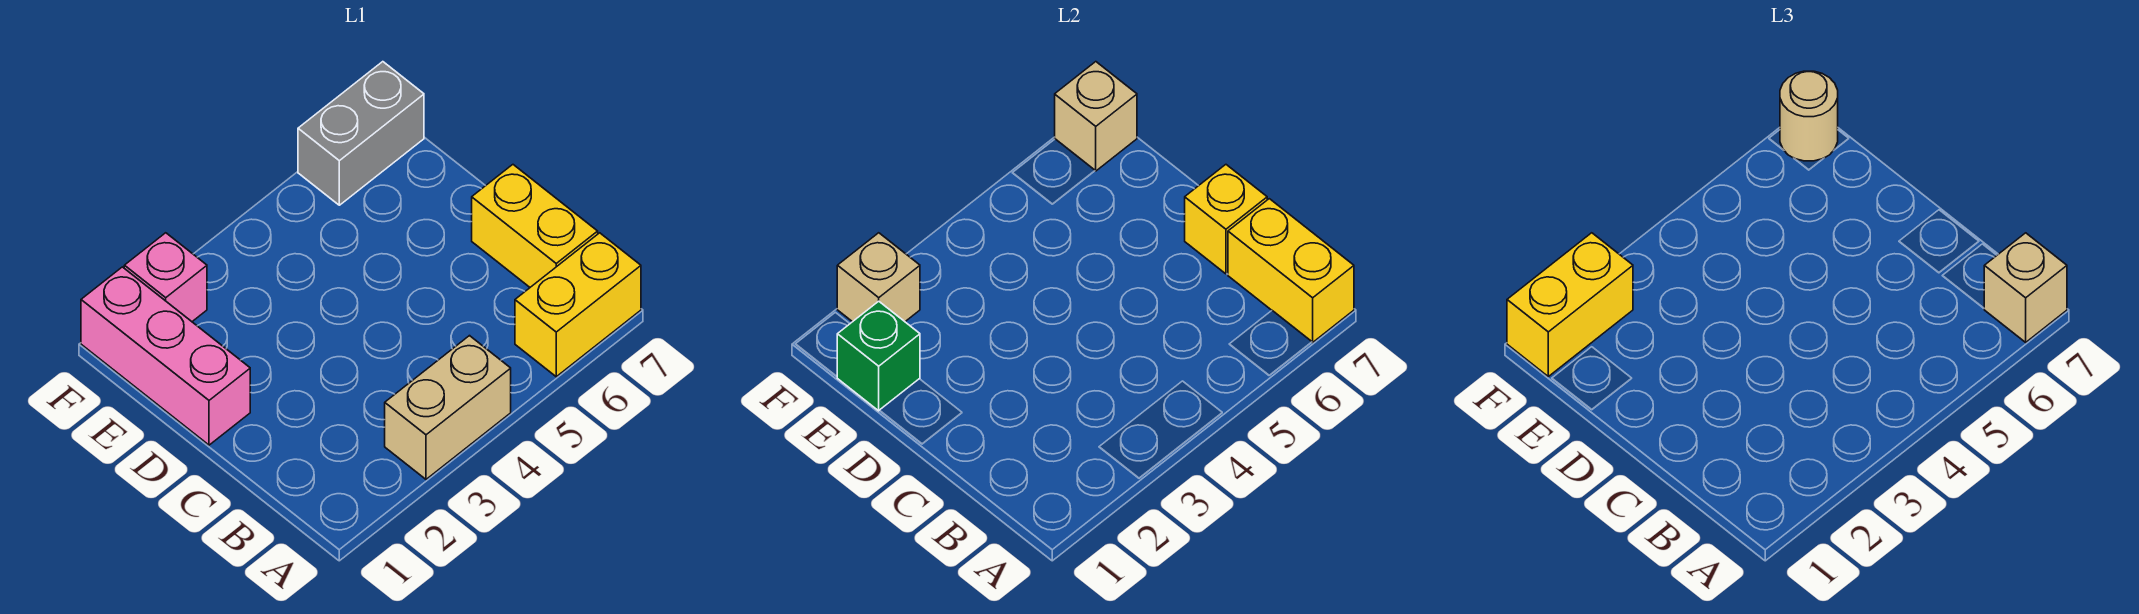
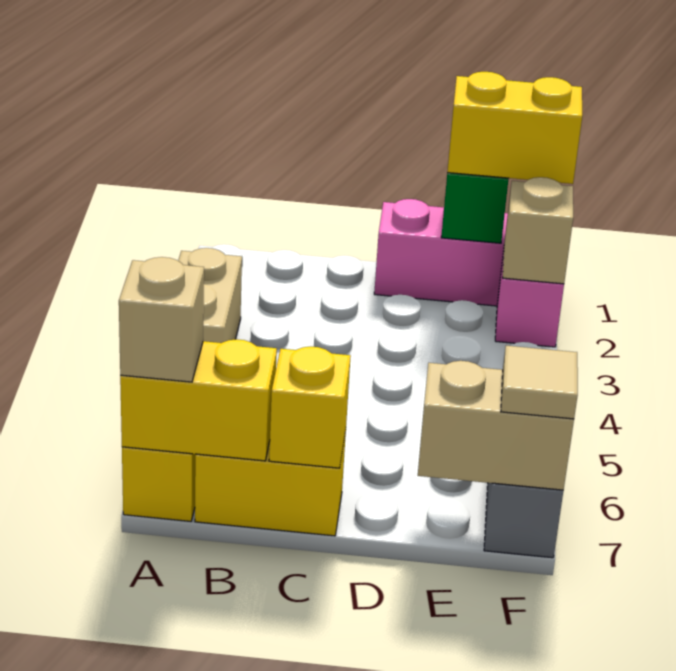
yellow 1x2 brick [1507,233,1633,376] -> yellow 1x2 brick turned to [447,72,582,184]
tan 1x1 brick [1055,62,1137,171] -> tan 1x2 brick [418,361,574,490]
tan 1x1 round brick [1780,71,1838,161] -> tan 1x1 tile [501,346,578,419]

